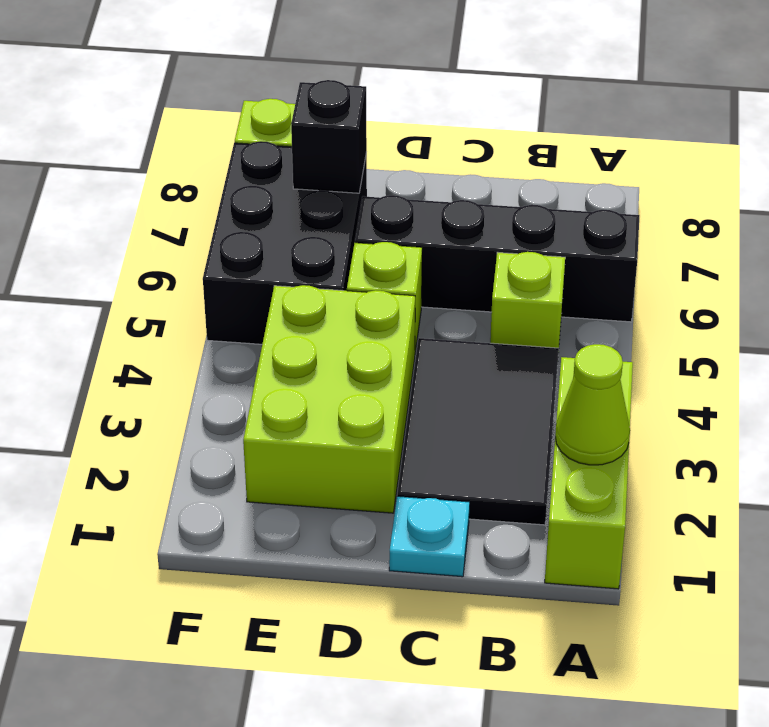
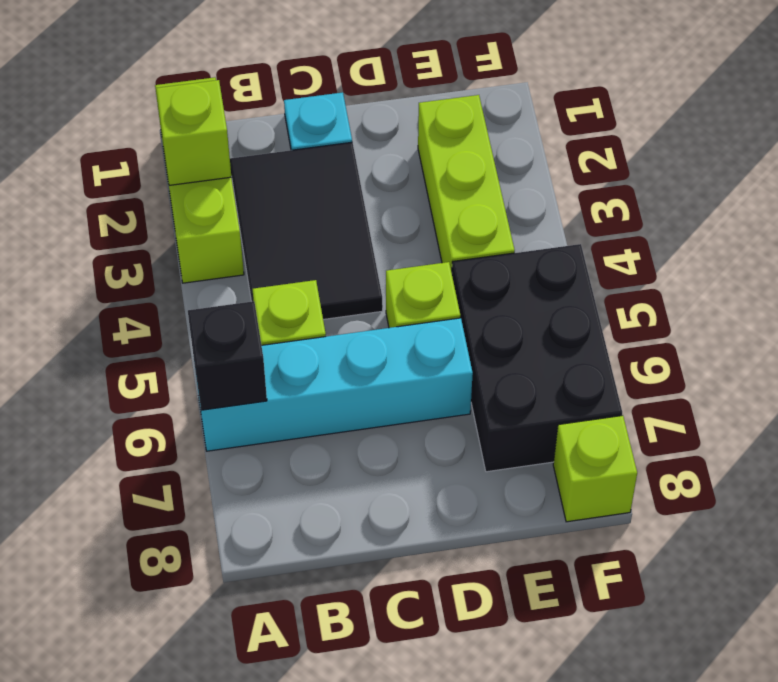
lime 1x1 cone [555,344,630,465] -> lime 1x1 brick [156,80,231,185]
black 1x4 brick [355,195,639,322] -> cyan 1x4 brick [195,318,473,451]
lime 2x3 brick [243,285,415,513] -> lime 1x3 brick [418,95,515,273]
black 1x1 brick [291,80,367,193] -> black 1x1 brick moved to [188,301,267,410]

